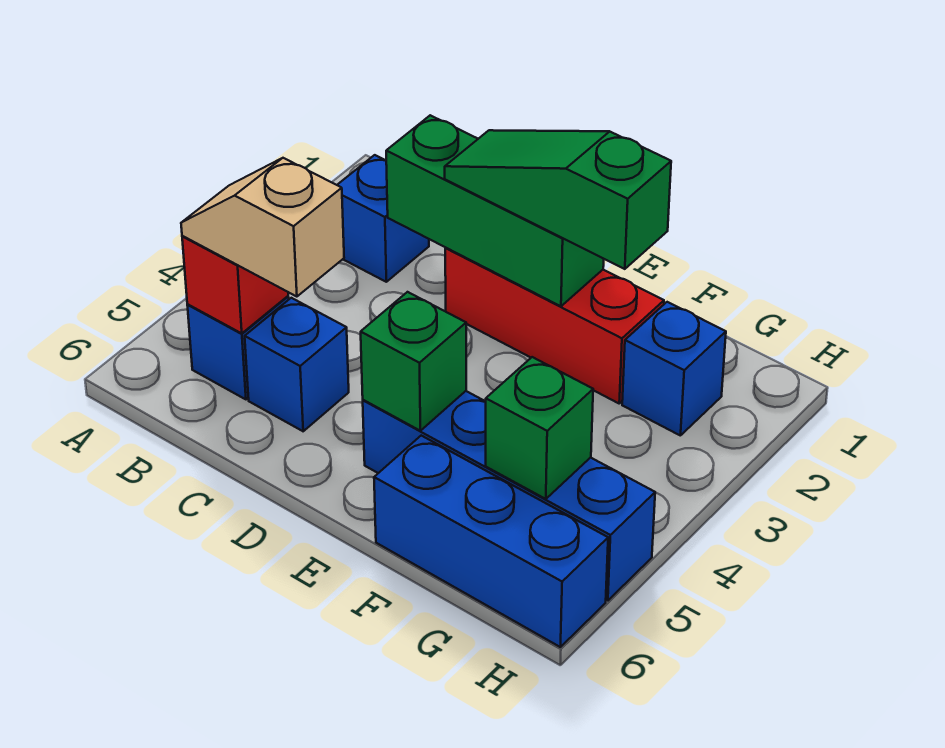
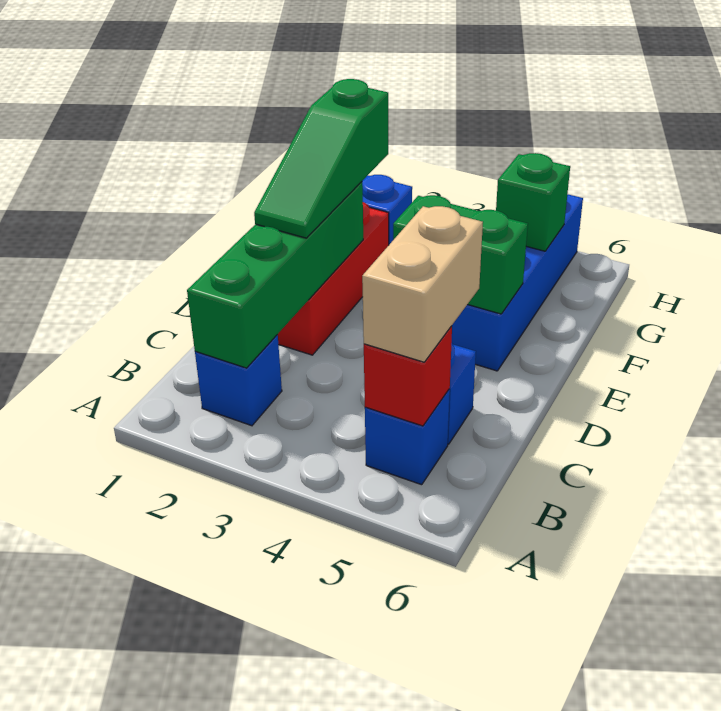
tan 1x2 slope [181,158,344,297] -> tan 1x2 brick [362,206,483,362]
green 1x3 brick [386,115,604,306] -> green 1x4 brick [187,182,363,368]
green 1x1 brick [361,292,466,431] -> green 1x2 brick [393,195,528,314]
blue 1x3 brick [374,436,608,647] -> none

